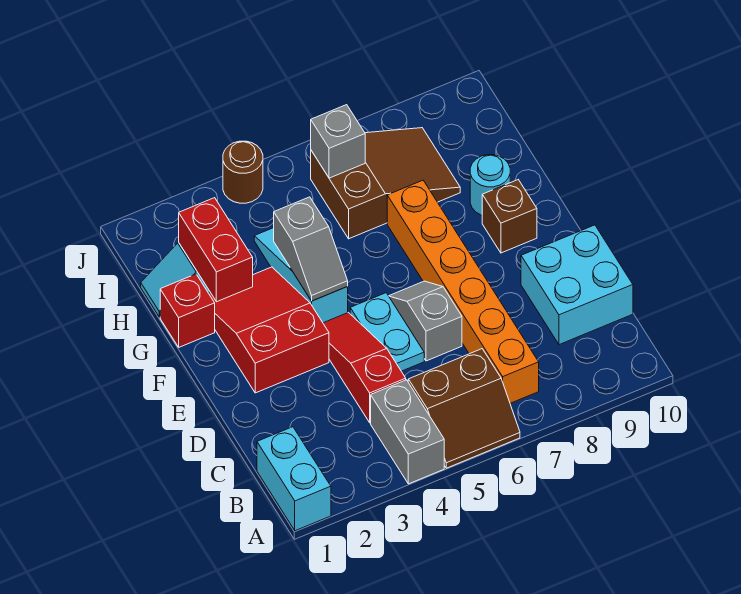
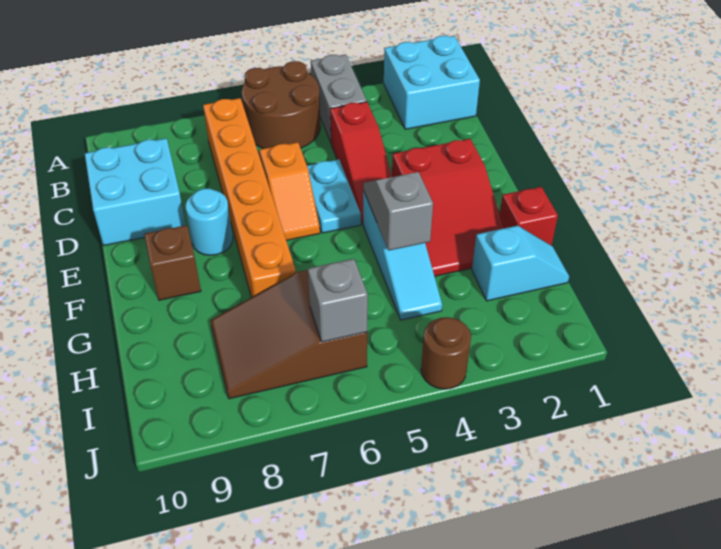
cyan 1x2 brick [257,427,331,531] -> cyan 2x2 brick [384,36,480,129]
brown 2x2 slope [408,349,520,468] -> brown 2x2 round brick [242,61,321,149]
grey 1x2 slope [389,281,462,361] -> orange 1x2 slope [259,142,320,240]
red 1x2 brick [179,198,253,302] -> none
cyan 1x1 round brick [470,155,510,215] -> cyan 1x1 round brick moved to [186,189,233,255]

